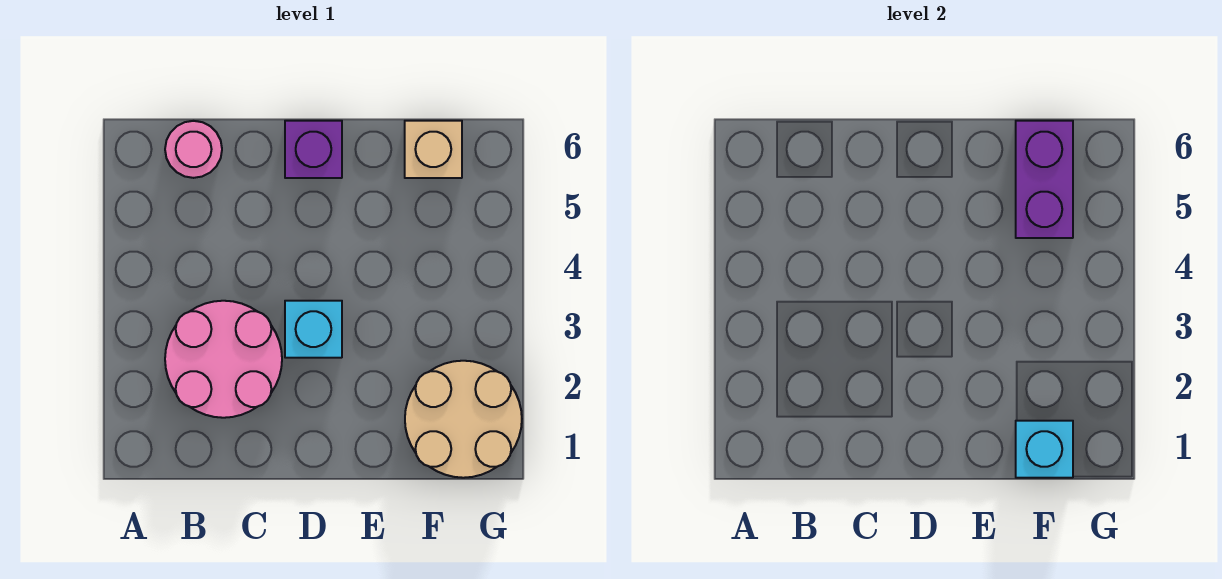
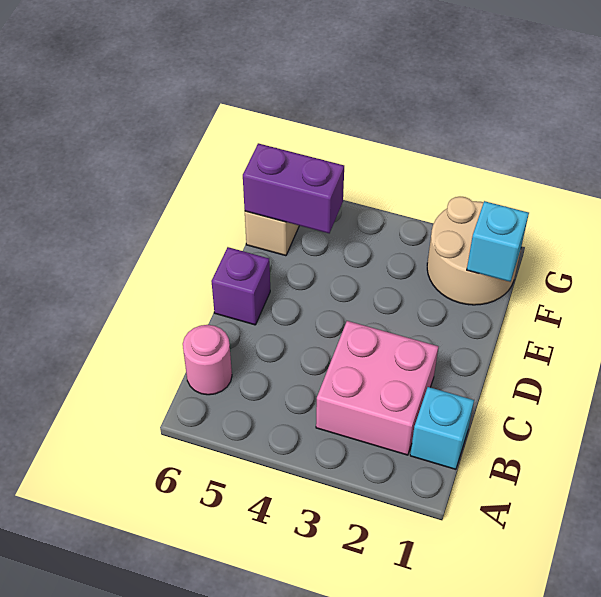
pink 2x2 round brick [165,301,282,418] -> pink 2x2 brick [316,321,438,455]
cyan 1x1 brick [285,301,342,358] -> cyan 1x1 brick moved to [410,387,474,469]

